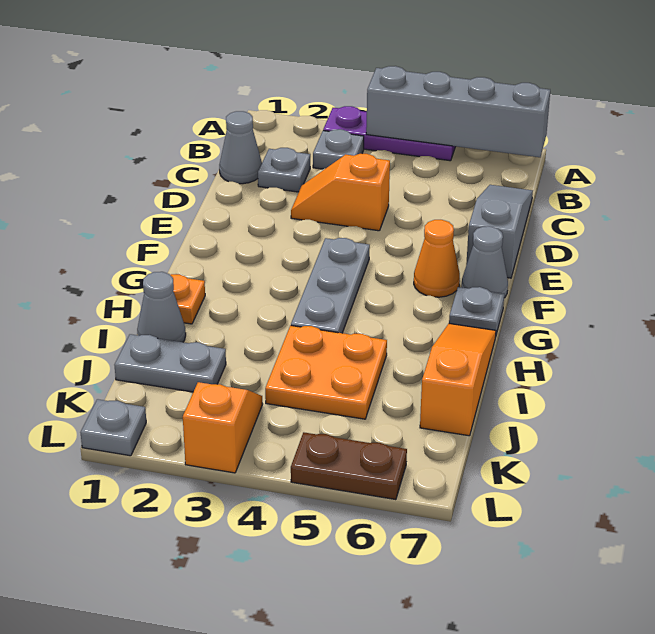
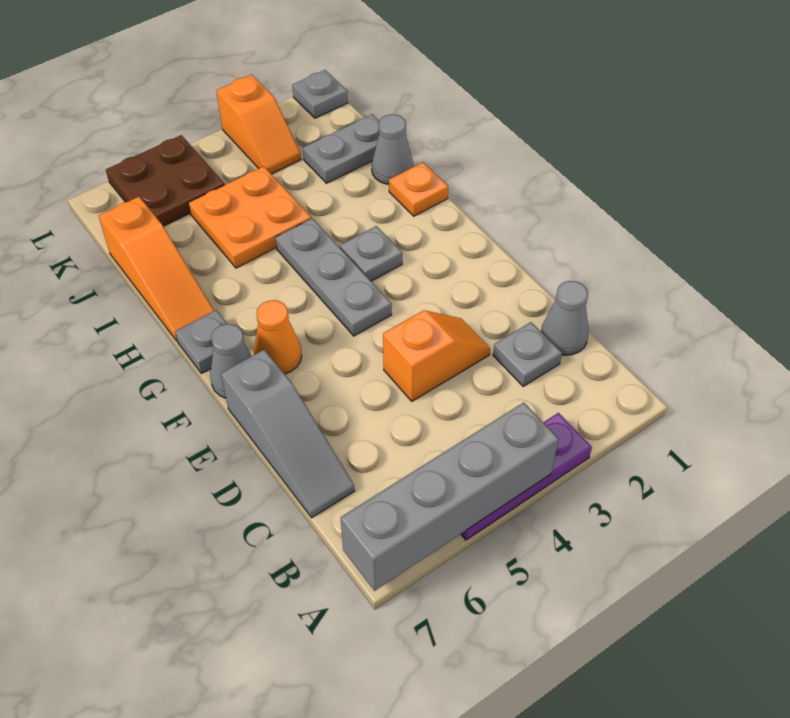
grey 1x1 plate [313,129,364,169] -> grey 1x1 plate moved to [340,226,402,281]
brown 1x2 plate [291,432,407,500] -> brown 2x2 plate [106,135,225,226]

